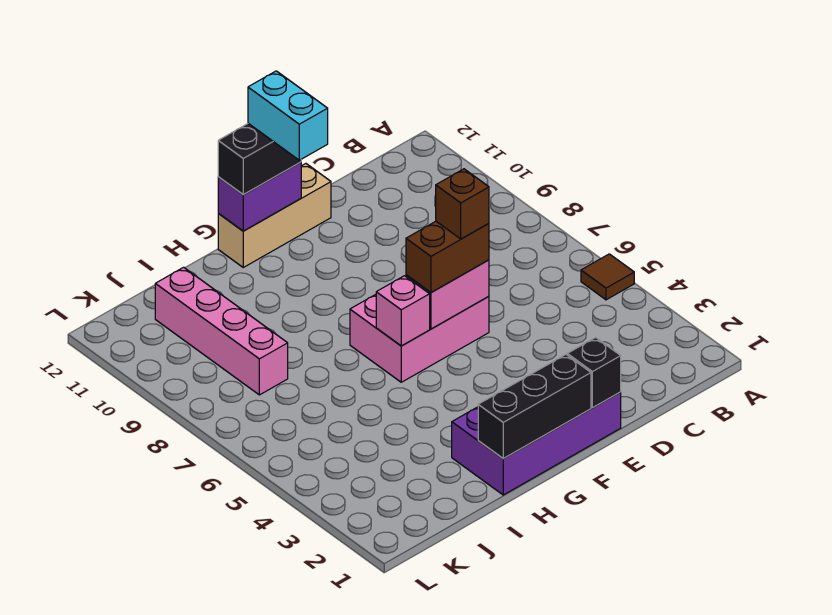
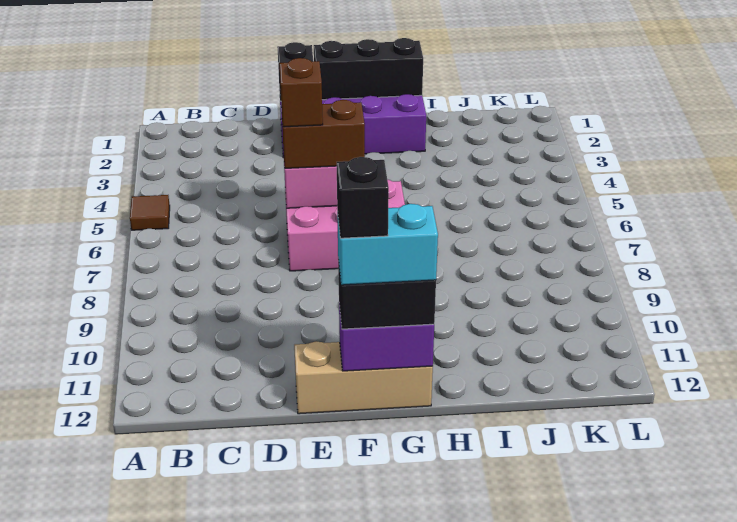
cyan 1x2 brick [248,71,328,160] -> cyan 1x2 brick turned to [337,204,438,285]
none -> black 1x1 brick [337,157,389,238]
pink 1x1 brick [376,276,430,346] -> none
pink 1x4 brick [155,267,288,395] -> none

